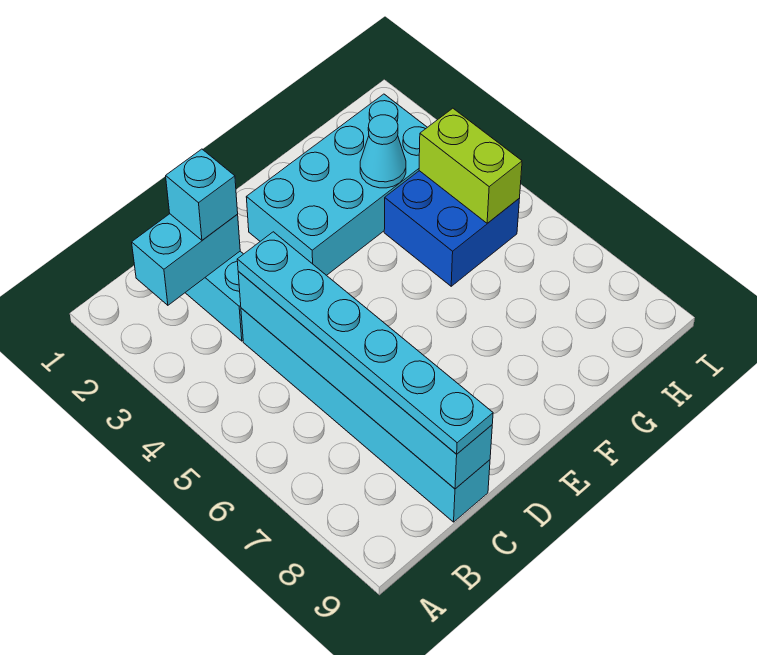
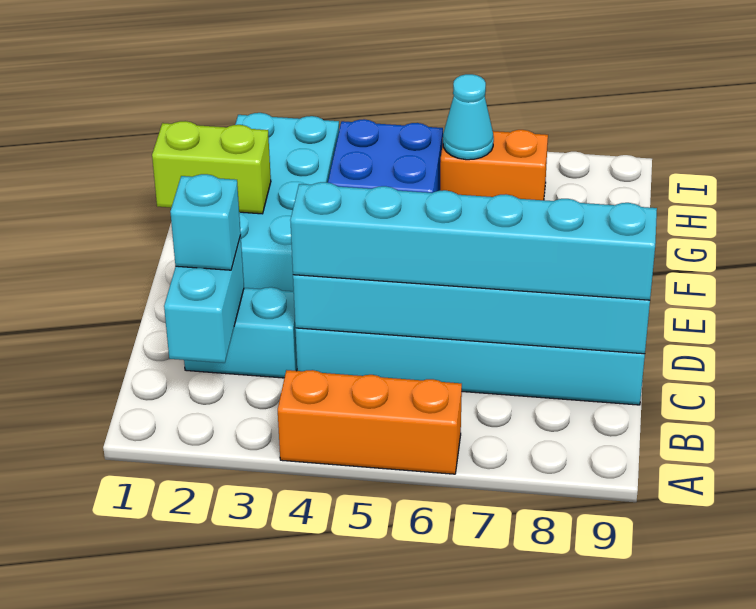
none -> orange 1x3 brick [278,370,462,474]
cyan 1x6 plate [237,232,493,454] -> cyan 1x6 brick [290,182,657,300]
cyan 1x1 cone [360,115,406,188] -> cyan 1x1 cone moved to [443,74,494,160]
lime 1x2 brick [419,108,522,223] -> lime 1x2 brick moved to [152,121,271,214]
none -> orange 1x2 brick [440,130,548,200]

